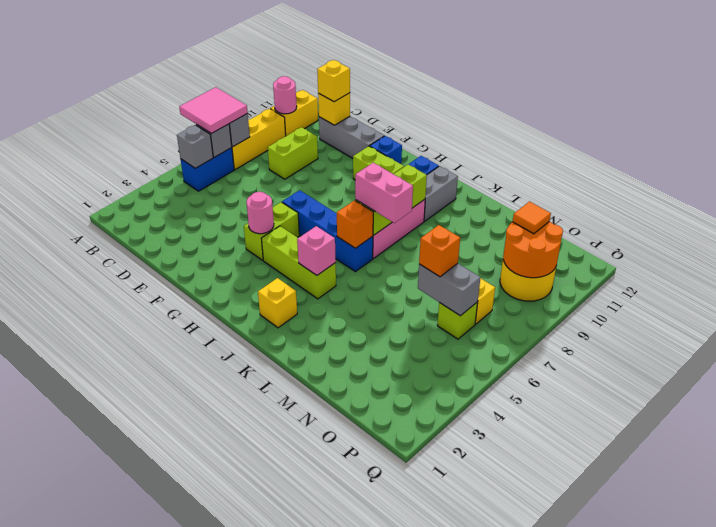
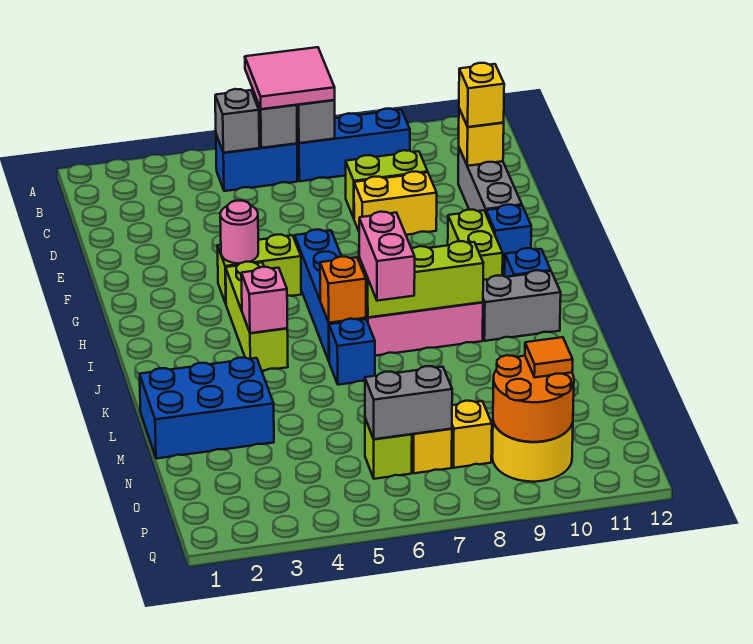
yellow 1x3 brick [232,109,286,170] -> blue 1x3 brick [297,109,410,181]
yellow 1x2 brick [270,90,318,136] -> yellow 1x2 brick moved to [354,172,437,235]
pink 1x1 round brick [273,76,297,114] -> none
yellow 1x1 brick [258,278,297,328] -> yellow 1x1 brick moved to [452,401,492,468]
none -> blue 1x1 brick [329,319,375,385]
none -> blue 2x3 brick [140,358,274,459]
grey 1x2 brick [418,263,481,316] -> grey 1x2 brick turned to [365,366,452,439]
orange 1x1 brick [419,225,460,277] -> none

